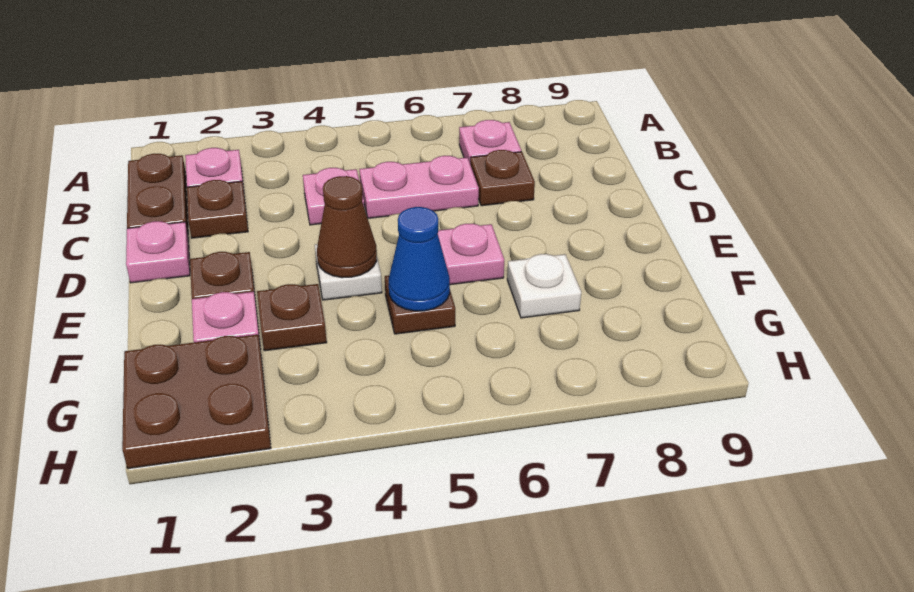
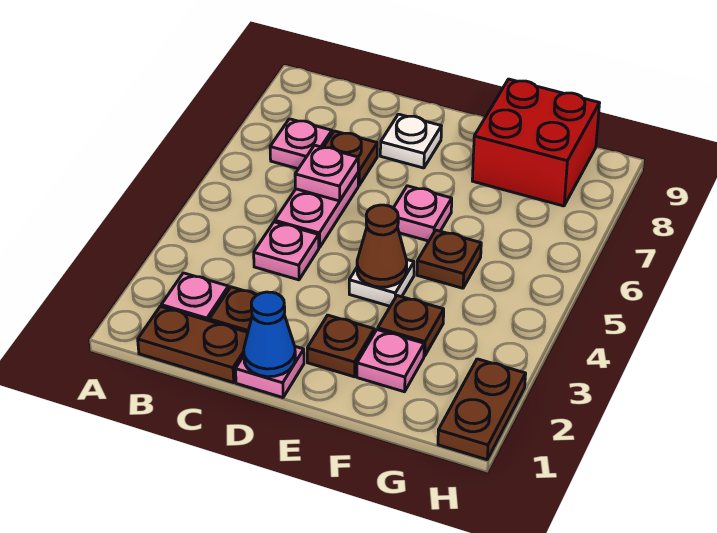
none -> pink 1x1 plate [295,145,358,201]
blue 1x1 cone [389,207,450,311] -> blue 1x1 cone moved to [244,292,295,377]
white 1x1 plate [507,254,581,318] -> white 1x1 plate moved to [380,114,441,168]
none -> red 2x2 brick [472,79,600,206]
brown 2x2 plate [122,335,271,469] -> brown 1x2 plate [438,359,526,460]

